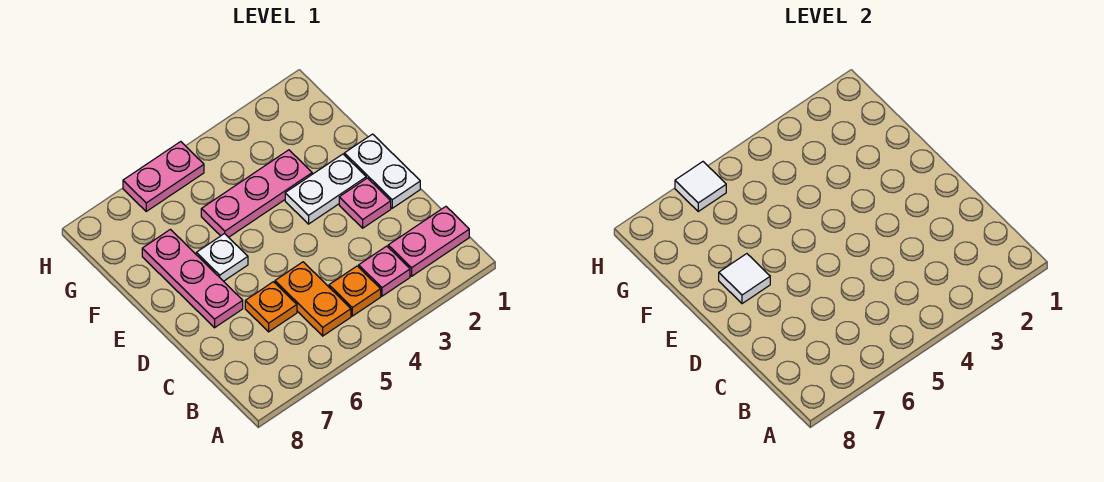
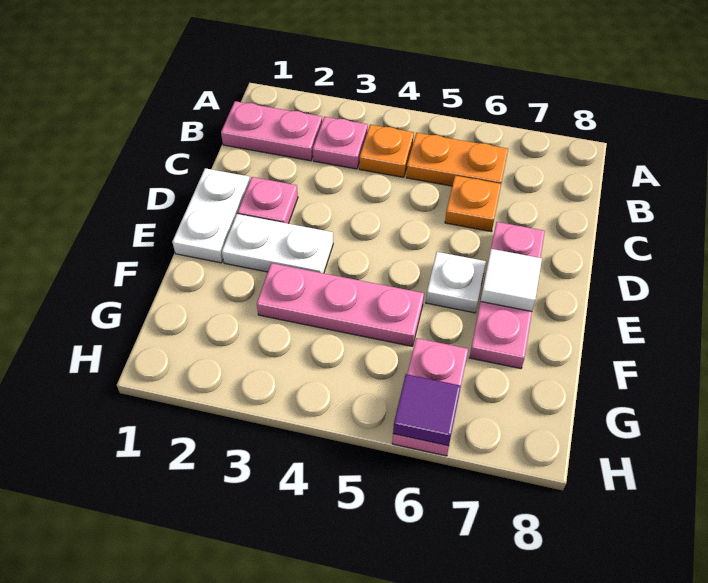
orange 1x2 plate [275,262,351,336] -> orange 1x2 plate turned to [406,133,508,186]
pink 1x2 plate [123,142,204,211] -> pink 1x2 plate turned to [392,338,468,456]
white 1x1 tile [675,162,726,211] -> purple 1x1 tile [393,374,461,446]

